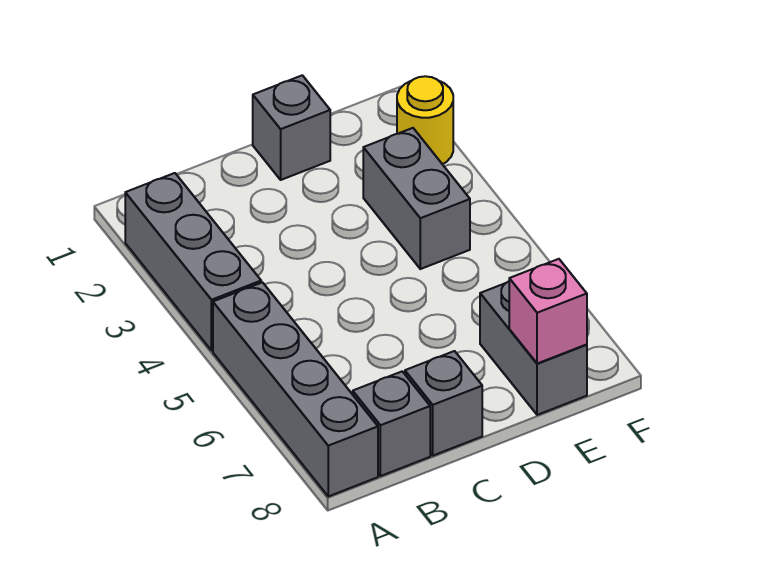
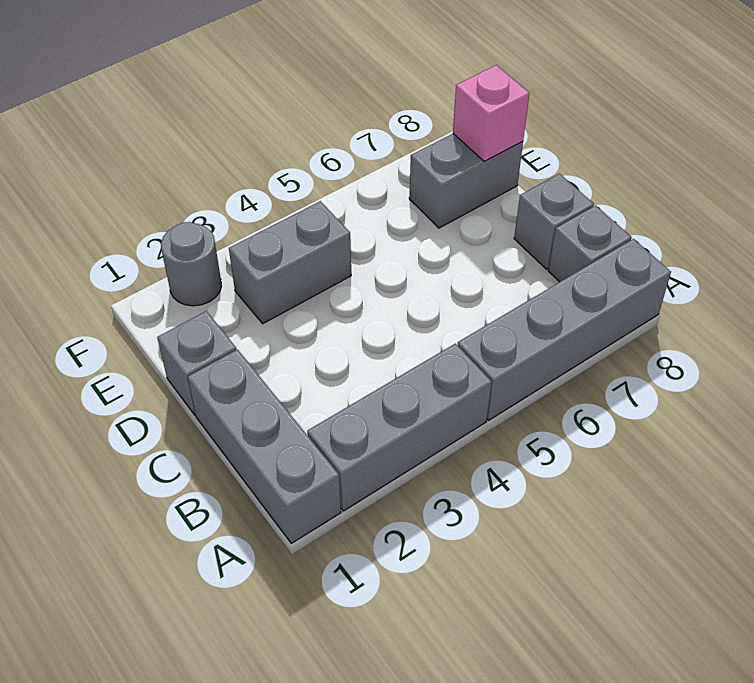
none -> grey 1x3 brick [188,350,341,543]
yellow 1x1 round brick [397,76,453,164] -> grey 1x1 round brick [161,222,221,306]

